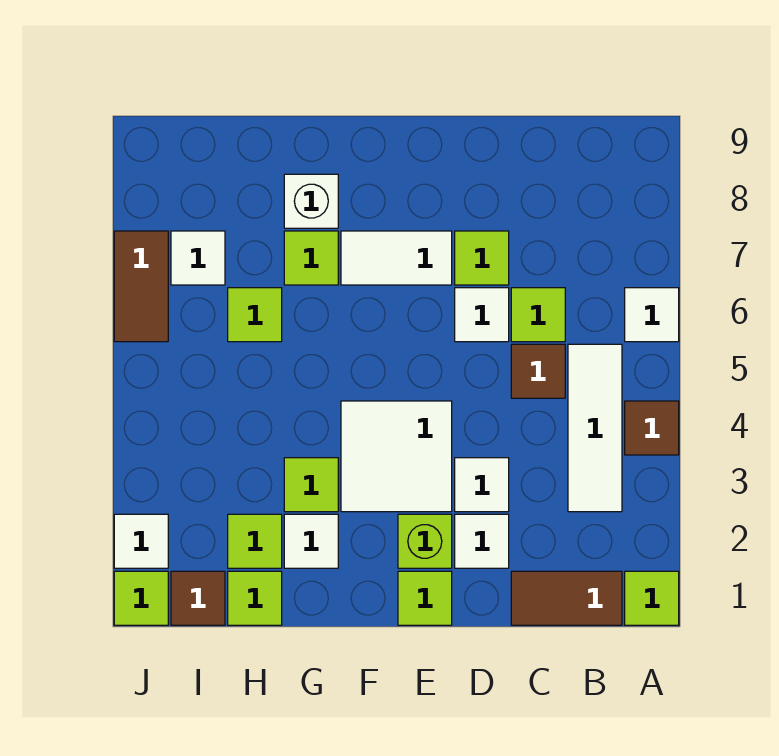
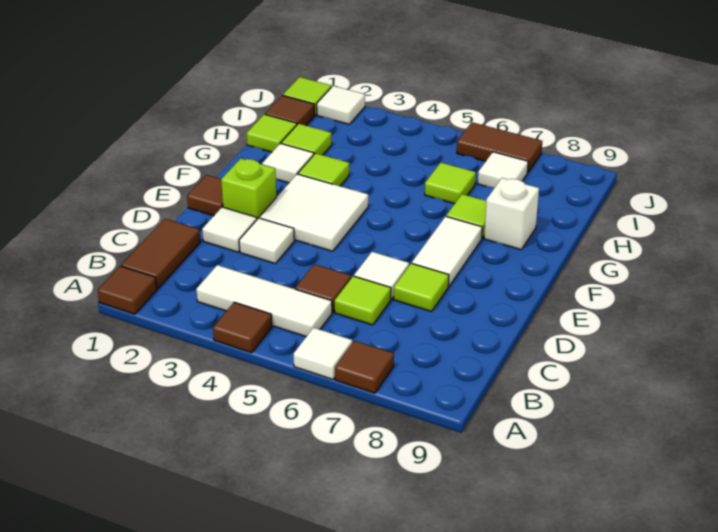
lime 1x1 tile [625,571,679,625] -> brown 1x1 tile [98,266,157,314]
none -> brown 1x1 tile [335,341,394,393]
lime 1x1 tile [398,571,452,625] -> brown 1x1 tile [187,175,223,216]

